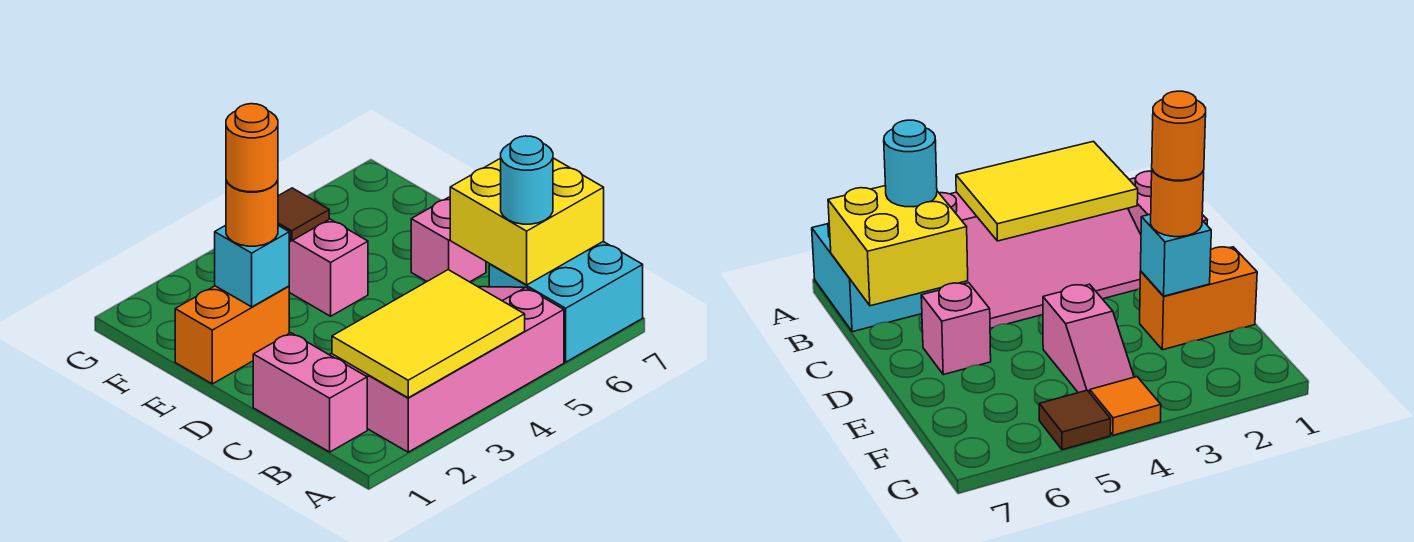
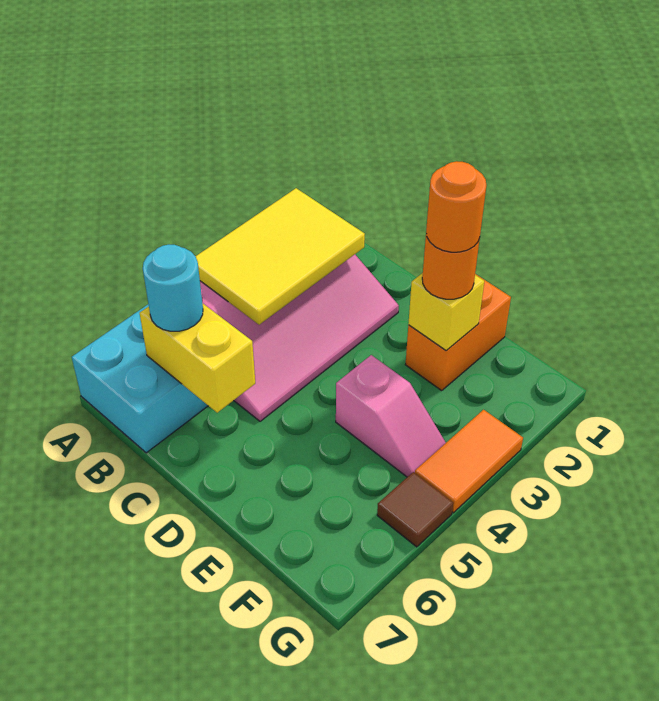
pink 1x2 brick [253,333,367,452] -> none
yellow 2x2 brick [450,158,604,285] -> yellow 1x2 brick [140,304,255,413]
pink 1x1 brick [411,197,486,282] -> none
cyan 1x1 brick [215,225,289,307] -> yellow 1x1 brick [408,273,484,351]
orange 1x1 tile [1090,377,1161,435] -> orange 1x2 tile [415,410,523,513]

